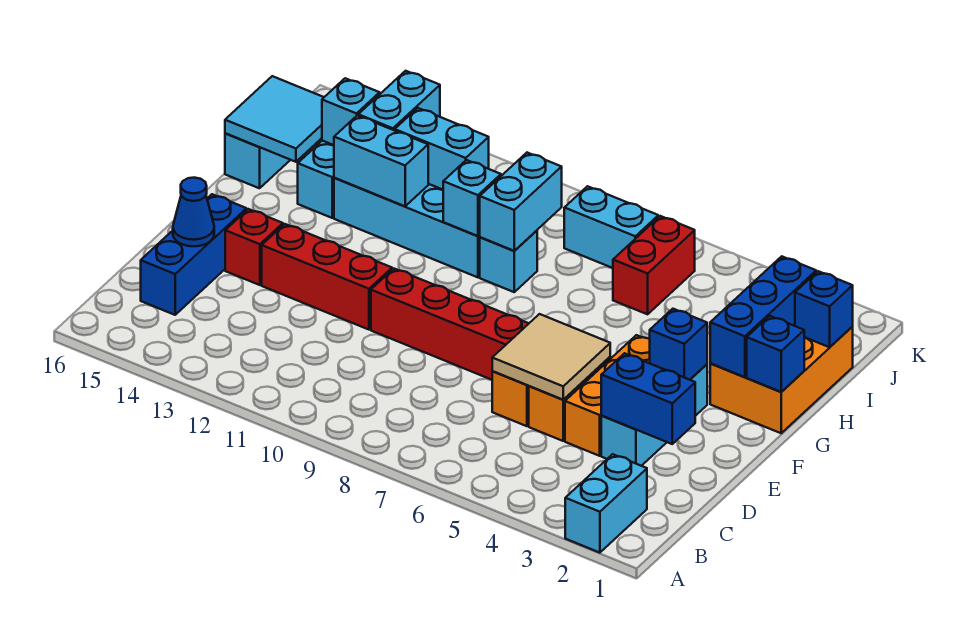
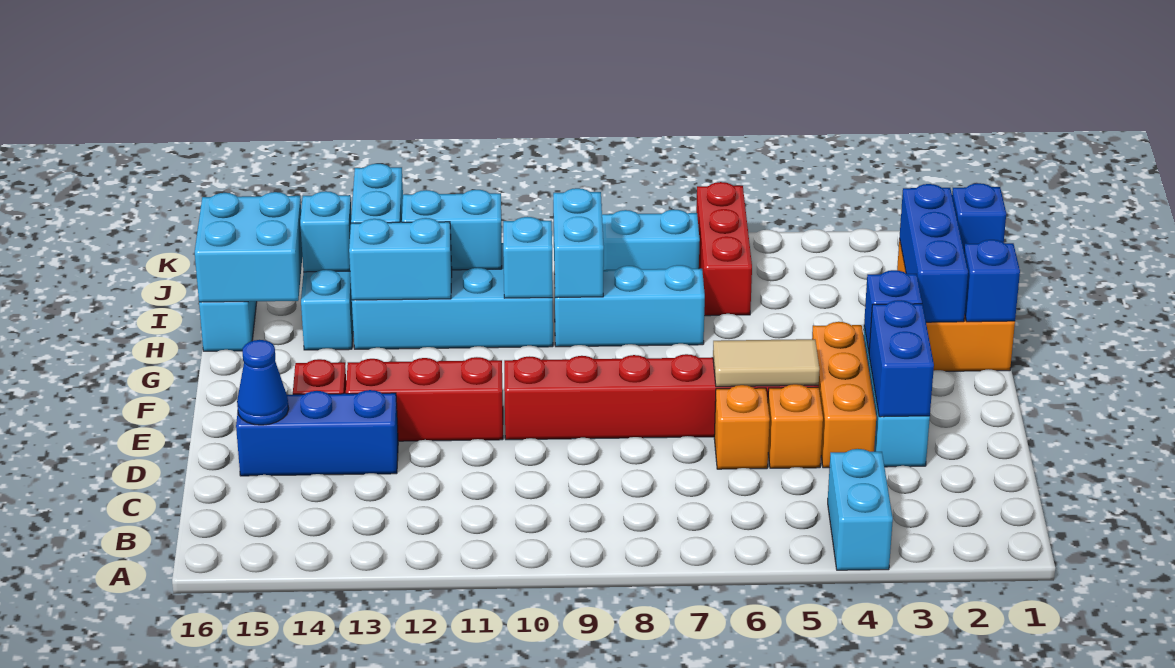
cyan 1x2 brick [565,454,647,553] -> cyan 1x2 brick moved to [828,449,893,570]
blue 1x3 brick [141,194,247,315] -> blue 1x3 brick turned to [236,390,398,476]
blue 1x2 brick [601,353,695,444] -> blue 1x2 brick turned to [869,300,934,417]
tan 2x2 tile [492,314,610,400] -> tan 1x2 tile [713,339,820,387]
cyan 1x1 brick [480,231,537,292] -> cyan 1x3 brick [554,265,705,347]
cyan 2x2 tile [225,76,324,162] -> cyan 2x2 brick [195,192,302,302]
red 1x2 brick [613,216,695,314] -> red 1x3 brick [696,182,752,316]

